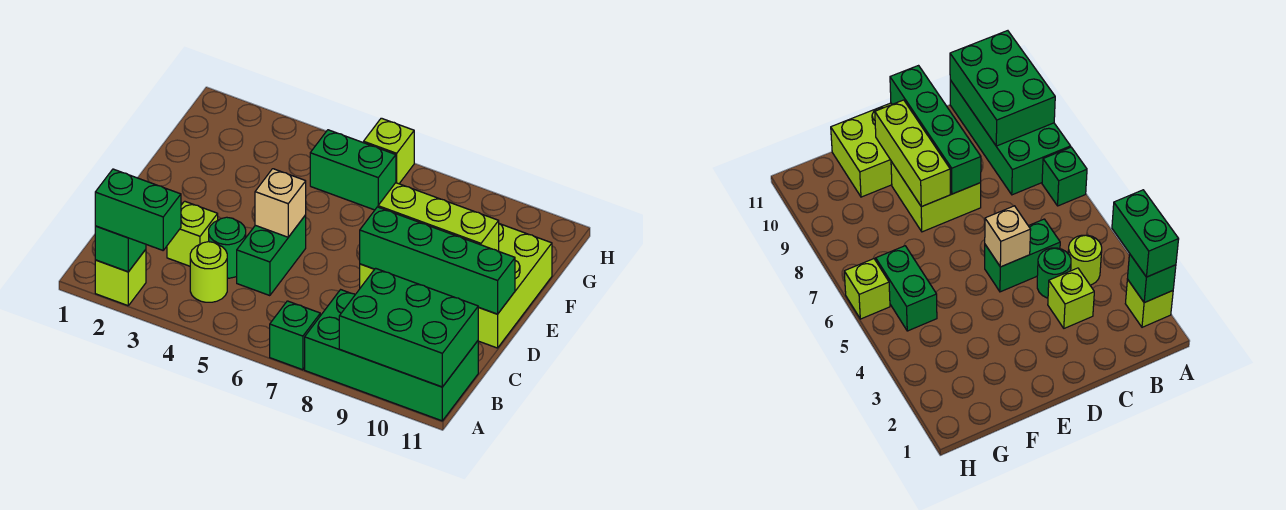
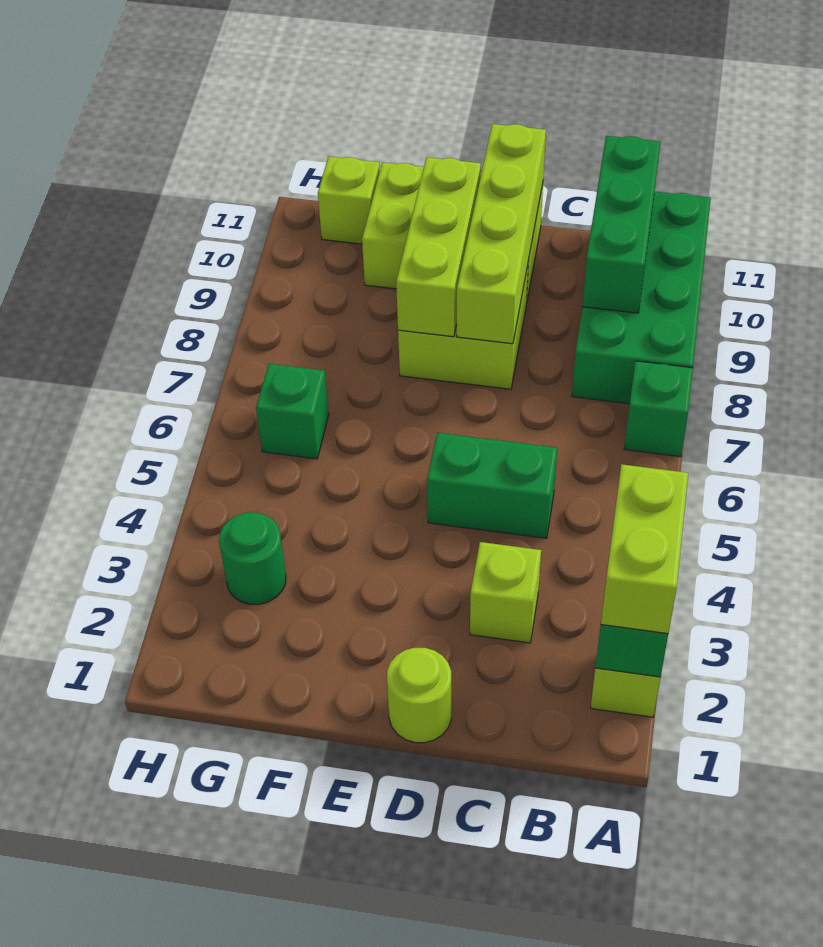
green 1x2 brick [95,169,181,250] -> lime 1x2 brick [601,464,688,634]
green 2x3 brick [339,268,479,387] -> green 1x3 brick [583,136,661,313]
lime 1x1 round brick [190,242,227,302] -> lime 1x1 round brick moved to [387,648,451,743]
green 1x1 round brick [209,217,246,278] -> green 1x1 round brick moved to [219,512,286,604]
tan 1x1 brick [255,169,306,237] -> none
green 1x4 brick [360,207,515,314] -> lime 1x4 brick [457,124,546,344]
green 1x2 brick [310,130,396,210] -> green 1x1 brick [256,364,329,459]
lime 1x1 brick [364,118,414,184] -> lime 1x1 brick moved to [318,157,380,244]

